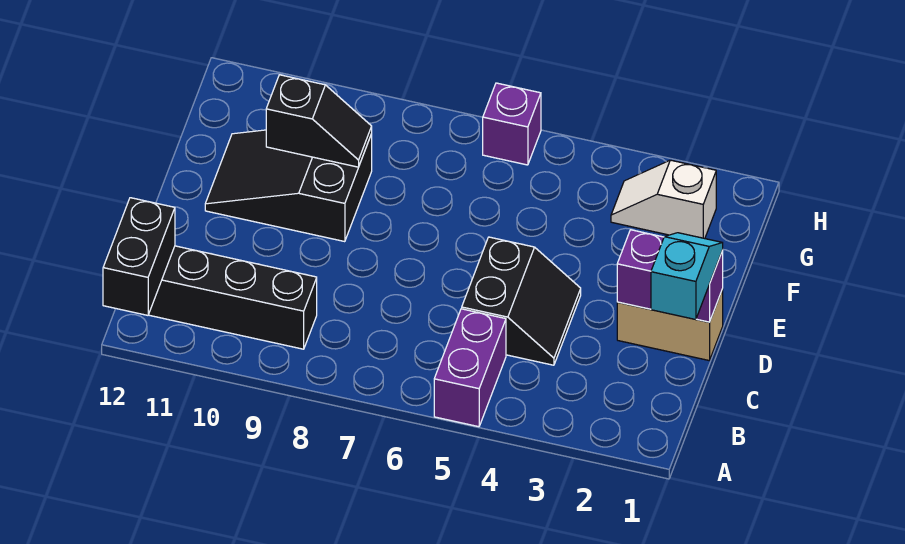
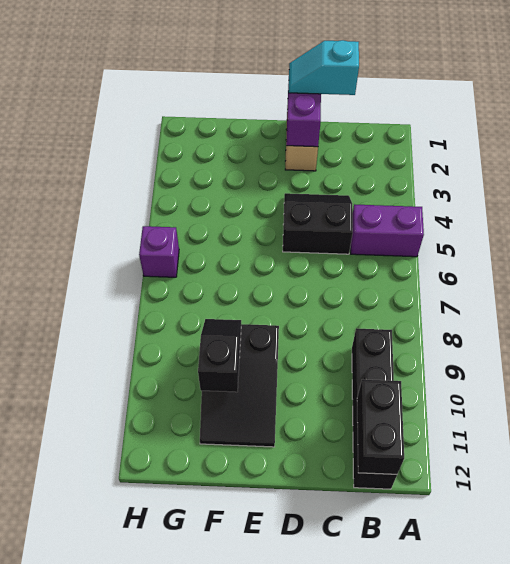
black 1x2 brick [103,198,175,315] -> black 1x2 brick turned to [357,379,404,474]
white 1x2 slope [611,160,716,239] -> none

